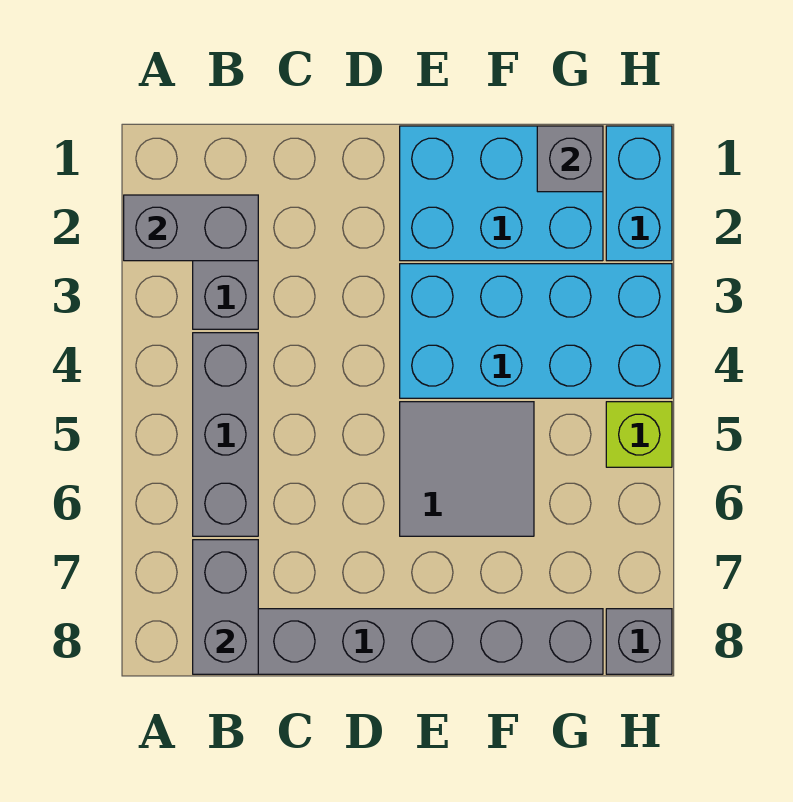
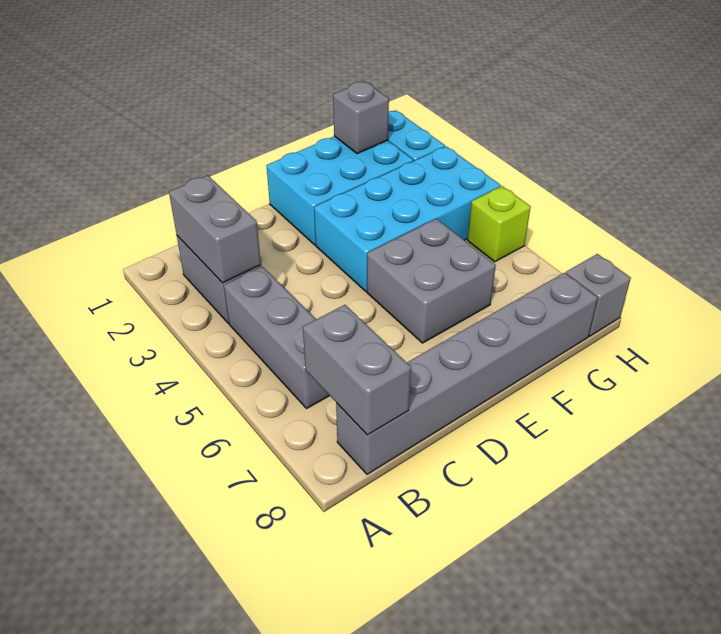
grey 1x2 brick [124,195,258,261] -> grey 1x2 brick turned to [169,175,261,283]
grey 2x2 tile [400,402,534,536] -> grey 2x2 brick [367,219,496,343]

